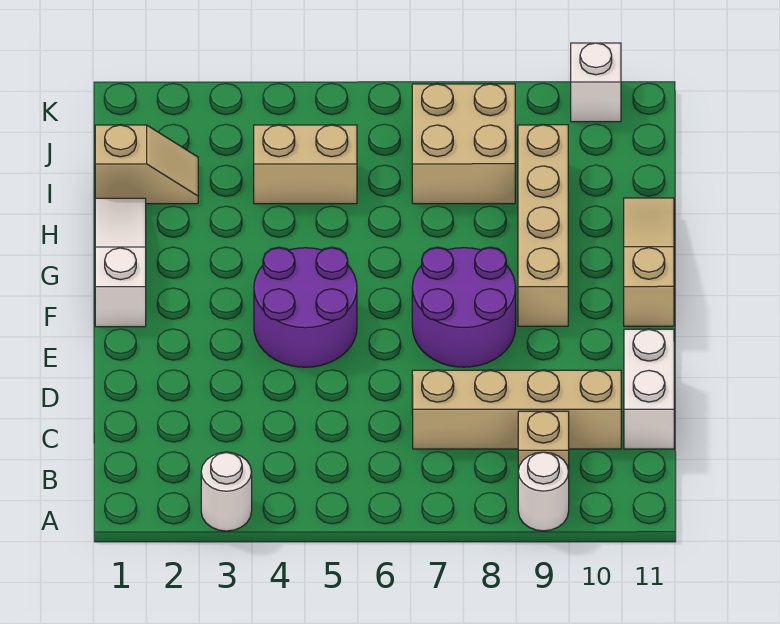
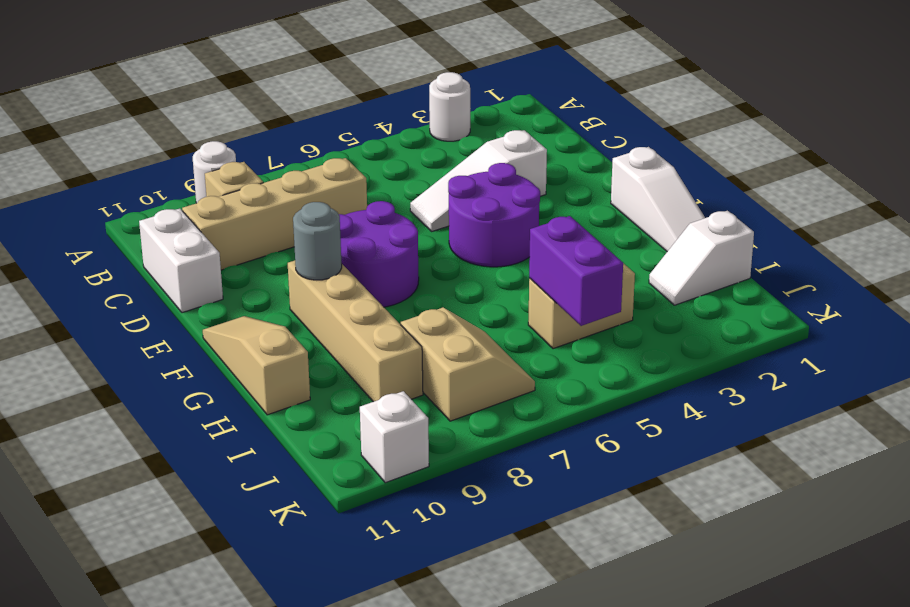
none -> white 1x3 slope [410,130,547,231]
none -> grey 1x1 round brick [293,202,342,280]
tan 1x3 slope [624,198,674,326] -> tan 1x3 slope turned to [203,316,310,415]
tan 1x2 slope [95,125,198,204] -> white 1x2 slope [649,211,754,305]
none -> purple 1x2 brick [529,216,623,326]
tan 2x2 brick [412,84,515,204] -> tan 2x2 slope [400,307,535,421]

